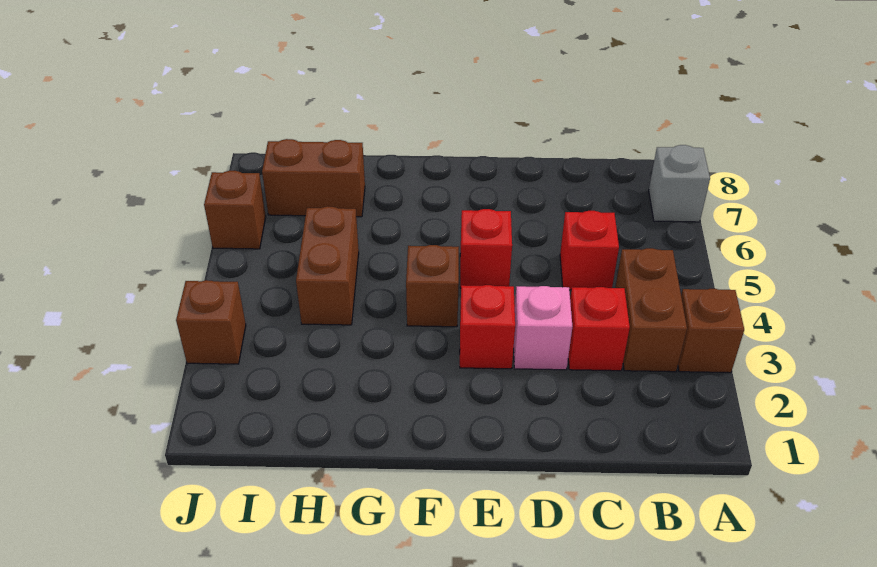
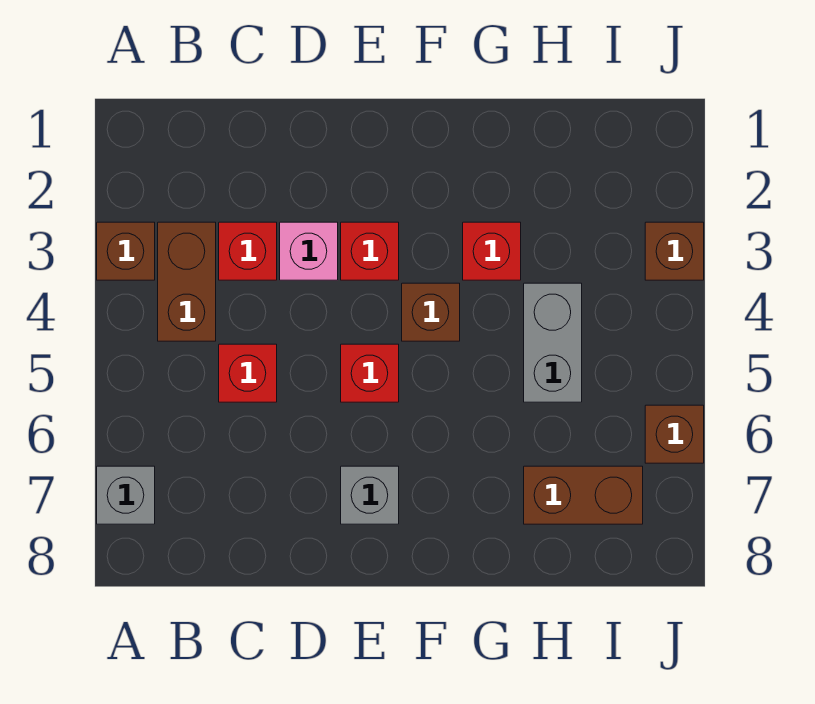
none -> grey 1x1 brick [341,466,399,524]
none -> red 1x1 brick [463,222,521,280]
brown 1x2 brick [296,206,359,325] -> grey 1x2 brick [524,283,582,402]

